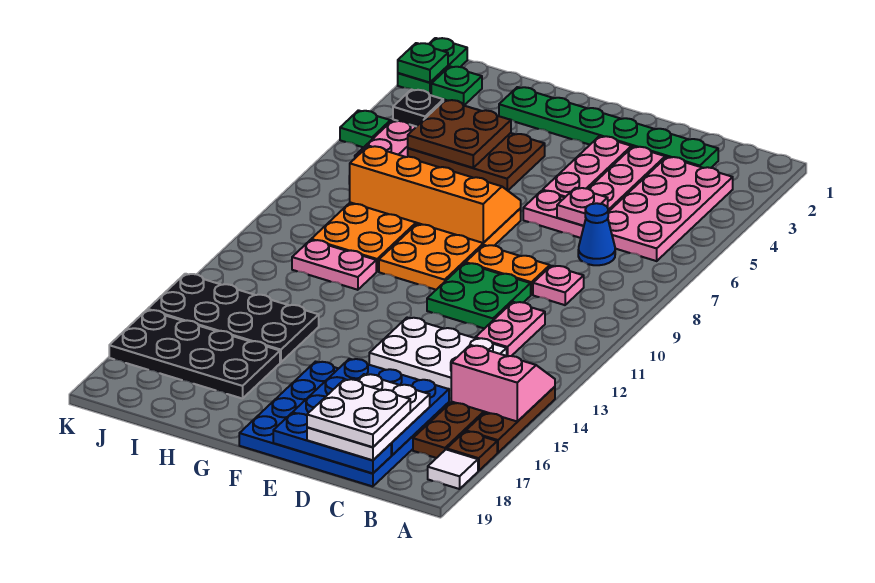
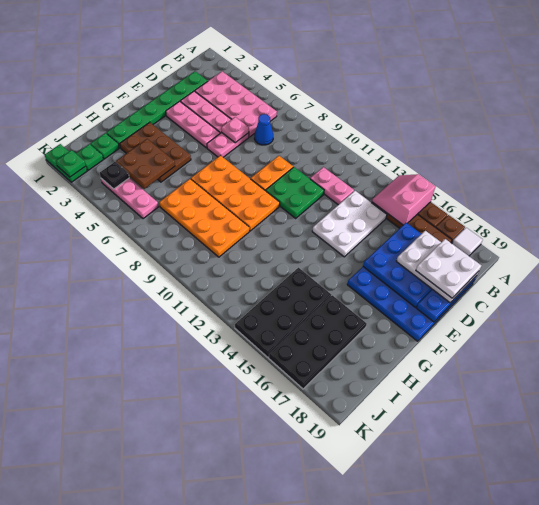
pink 1x1 plate [533,266,584,305] -> none
orange 2x4 slope [350,146,521,243] -> none
brown 2x3 plate [408,133,545,191] -> brown 2x3 plate turned to [120,122,191,182]
pink 1x2 plate [292,240,376,290] -> none
green 1x1 plate [340,110,390,147] -> green 1x1 plate moved to [90,133,119,159]

